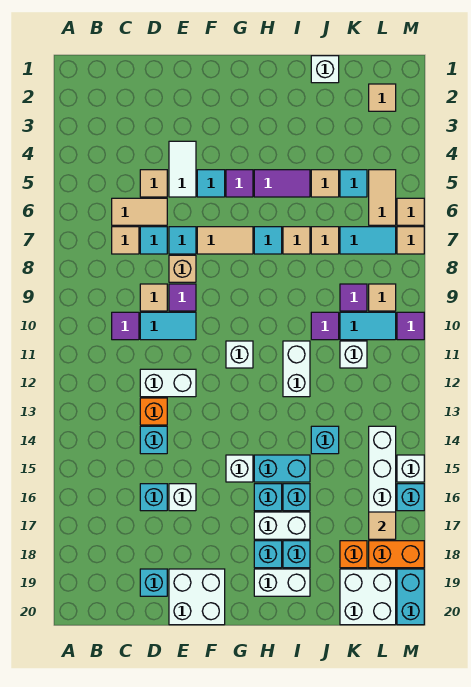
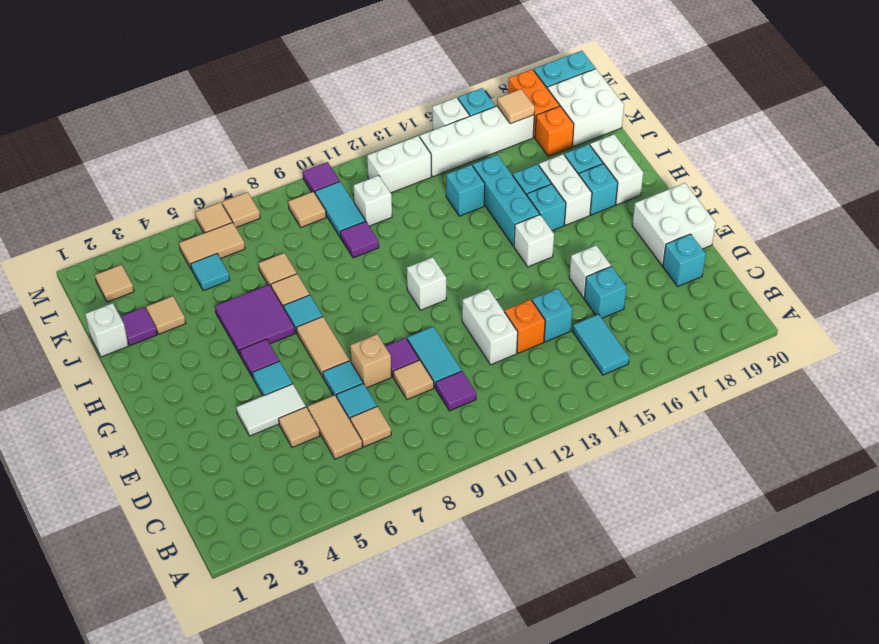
purple 1x2 tile [254,170,310,197] -> purple 2x2 tile [215,285,295,355]
cyan 1x2 brick [254,455,310,482] -> cyan 1x3 brick [473,155,540,246]
white 1x2 brick [283,341,310,397] -> white 1x2 brick moved to [367,136,431,193]
tan 1x1 tile [311,170,339,197] -> tan 1x1 tile moved to [146,296,186,334]
cyan 1x2 tile [340,227,396,254] -> cyan 1x2 tile moved to [573,314,629,375]
purple 1x1 tile [340,284,367,311] -> purple 1x1 tile moved to [120,307,157,346]

